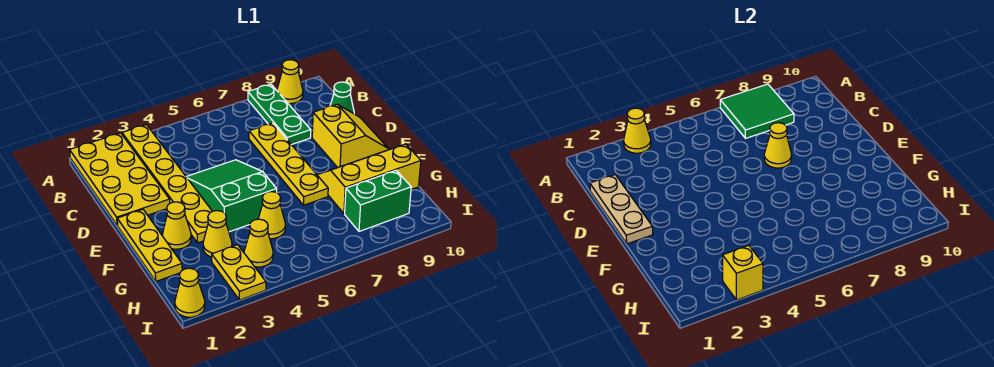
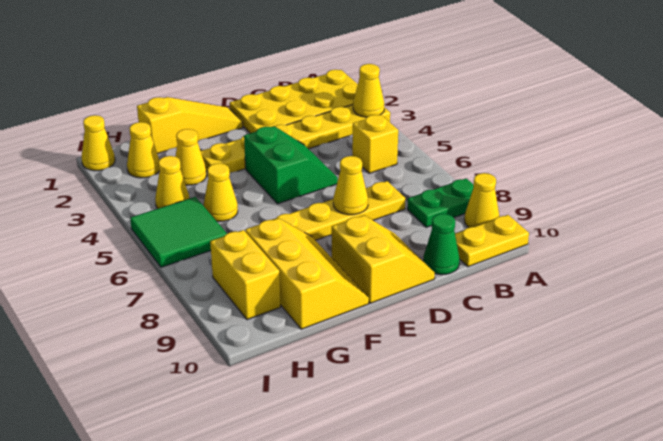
green 2x2 tile [720,84,794,138] -> green 2x2 tile moved to [130,197,227,267]
green 1x3 plate [248,84,311,145] -> green 1x2 plate [407,178,474,227]
tan 1x3 plate [590,175,653,244] -> none
green 2x3 slope [186,160,277,232] -> green 2x2 slope [244,126,338,204]
yellow 2x2 slope [312,104,389,168] -> yellow 2x2 slope turned to [332,215,435,303]
yellow 1x3 plate [117,209,182,281] -> yellow 1x3 slope [137,97,243,154]
yellow 1x1 cone [163,202,191,249] -> yellow 1x1 cone moved to [127,122,159,178]
yellow 1x2 plate [212,245,266,300] -> yellow 1x2 plate moved to [455,215,529,267]
green 1x2 brick [345,171,411,231] -> yellow 1x2 brick [210,230,280,320]
yellow 1x1 brick [723,246,763,300] -> yellow 1x1 brick moved to [352,115,398,173]

